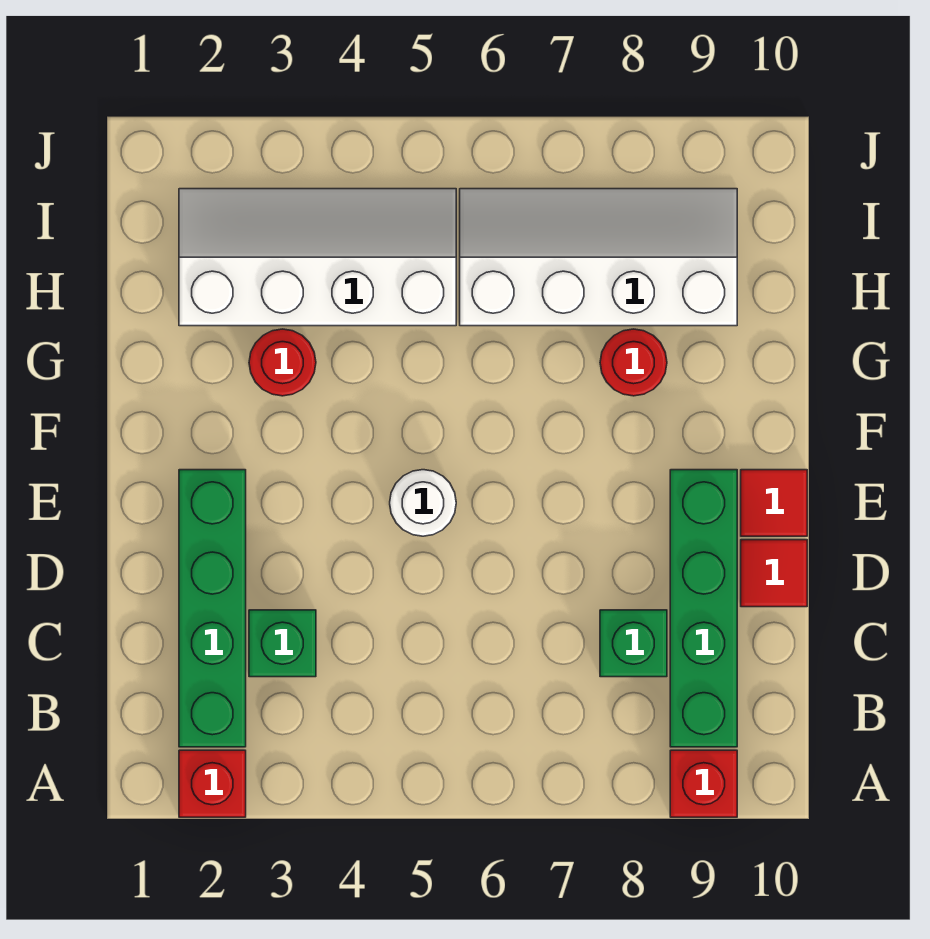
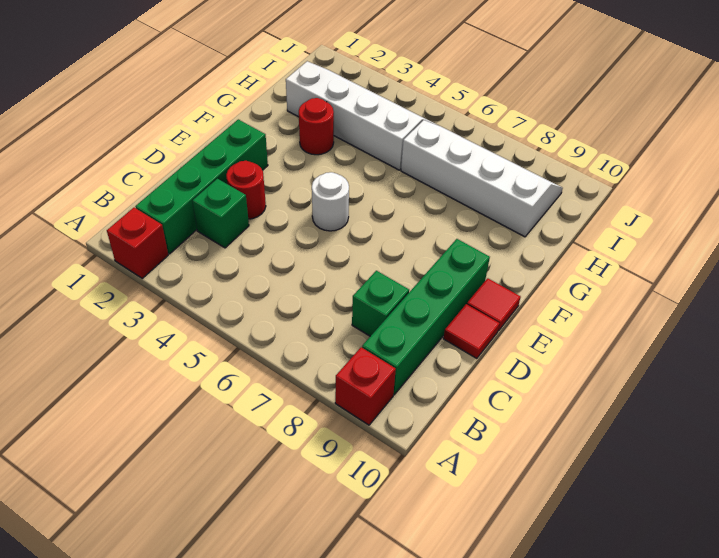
red 1x1 round brick [600,329,667,396] -> red 1x1 round brick moved to [226,161,266,219]

